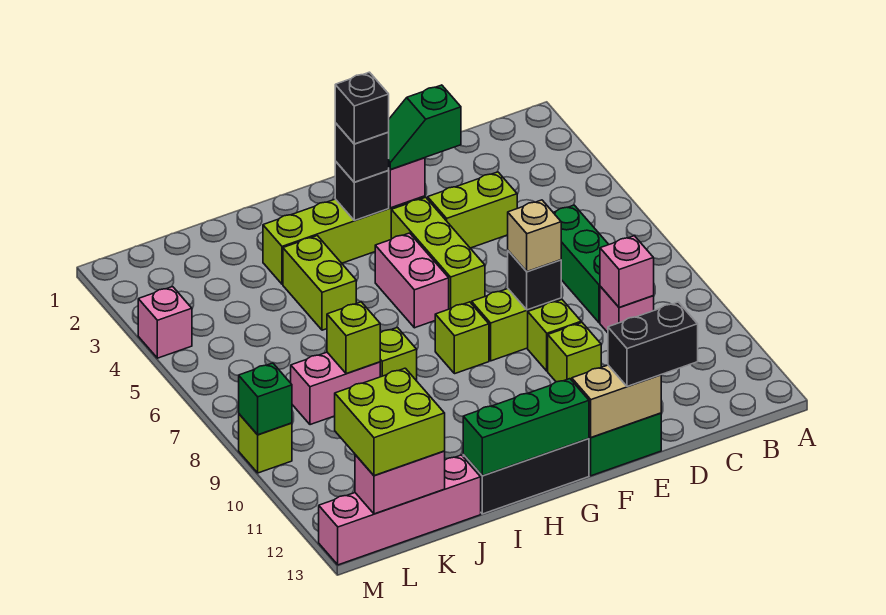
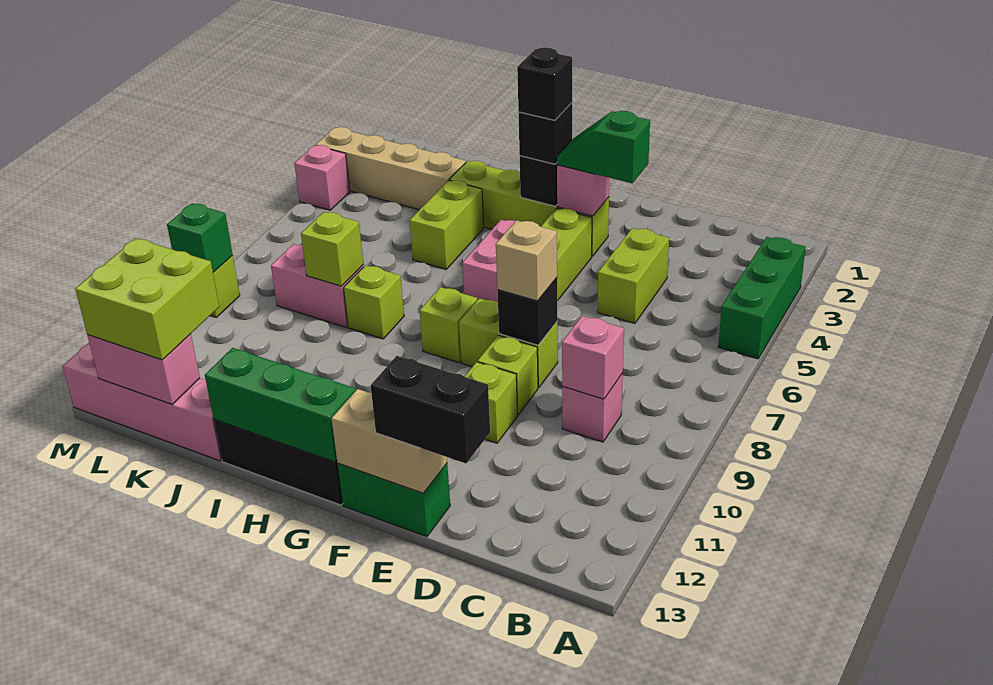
green 1x3 brick [553,205,609,323] -> green 1x3 brick moved to [718,237,806,359]
lime 1x2 brick [428,172,517,248] -> lime 1x2 brick turned to [597,228,669,323]
none -> tan 1x4 brick [316,127,466,210]

